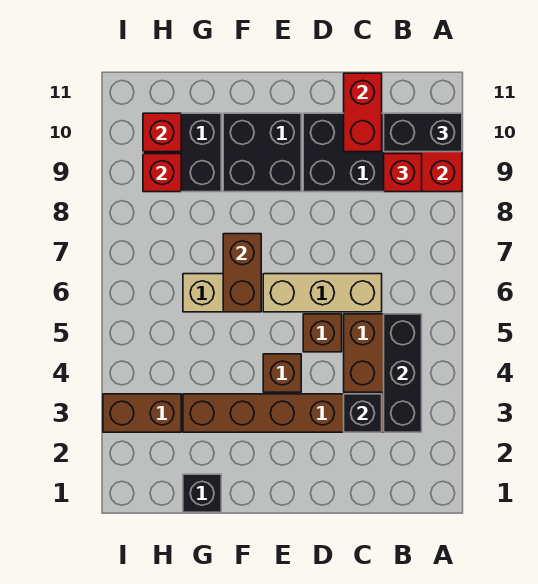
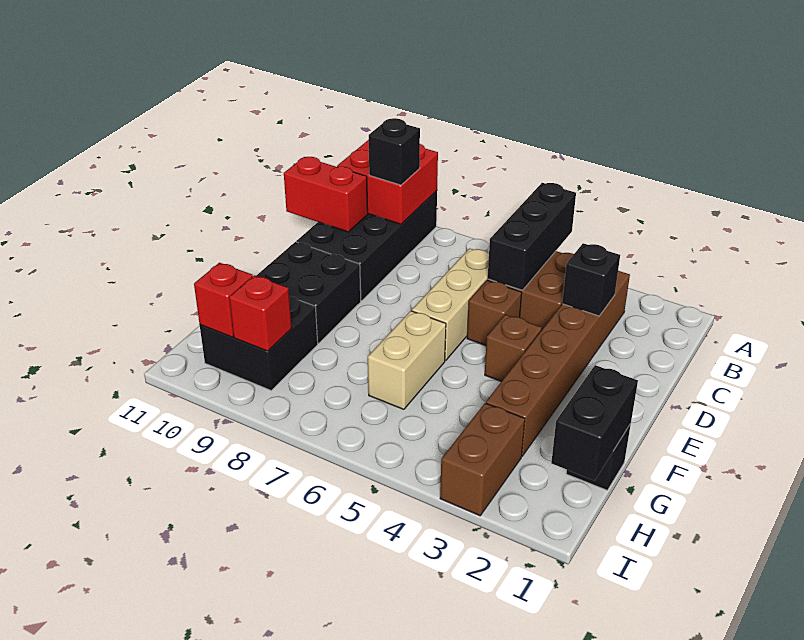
black 1x2 brick [384,113,462,152] -> black 1x2 brick moved to [551,365,638,480]
black 1x3 brick [384,314,422,432] -> black 1x3 brick turned to [488,183,576,290]
red 1x1 brick [384,154,422,192] -> black 1x1 brick [369,118,420,185]
brown 1x2 brick [223,234,261,312] -> none

